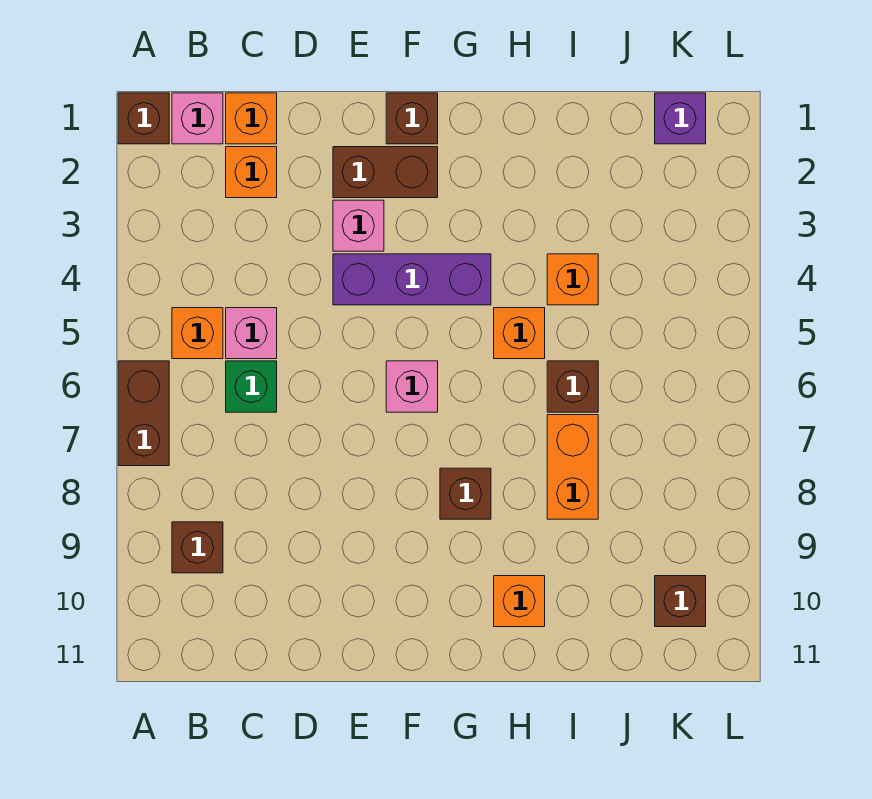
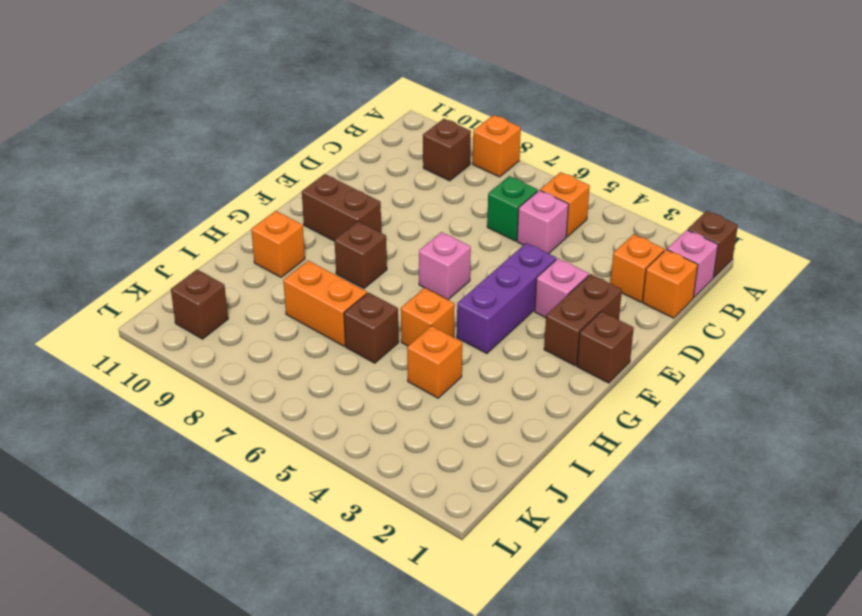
brown 1x2 brick [118,361,169,466] -> brown 1x2 brick moved to [302,174,381,241]
none -> orange 1x1 brick [473,115,521,177]
purple 1x1 brick [655,93,706,144] -> none

